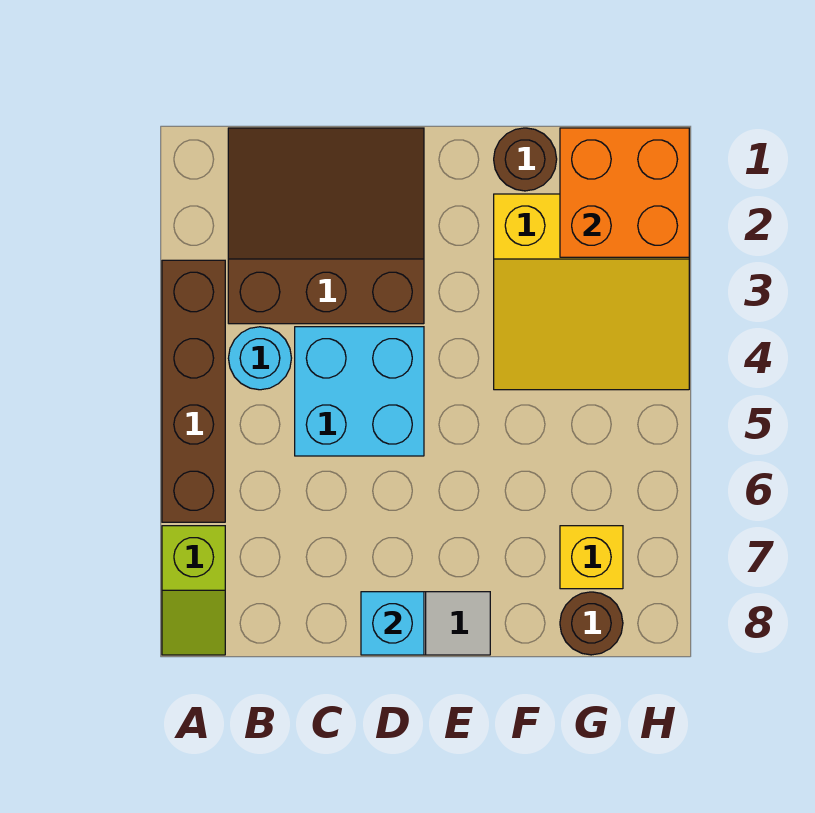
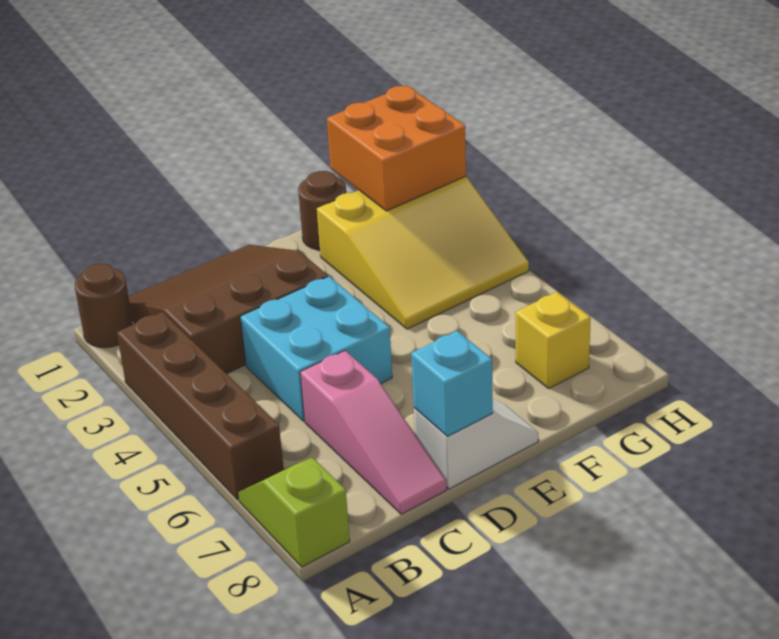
lime 1x2 slope [162,526,225,655] -> lime 1x2 slope turned to [238,457,350,567]
cyan 1x1 round brick [228,327,291,390] -> none
none -> pink 1x3 slope [300,351,447,514]
brown 1x1 round brick [560,592,623,655] -> brown 1x1 round brick moved to [75,264,133,348]

